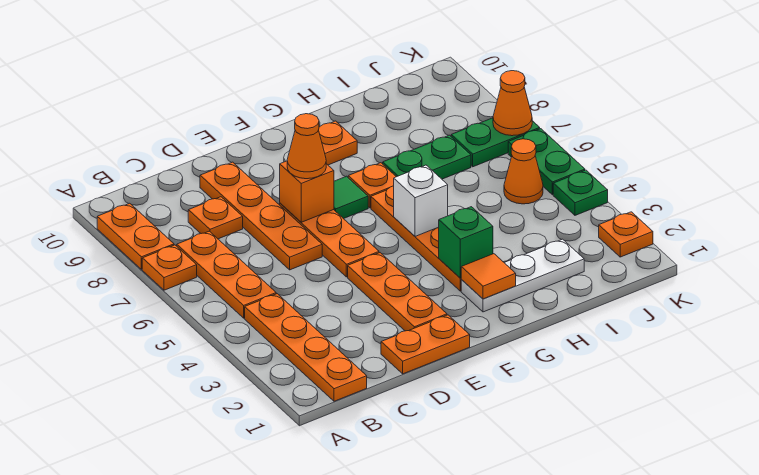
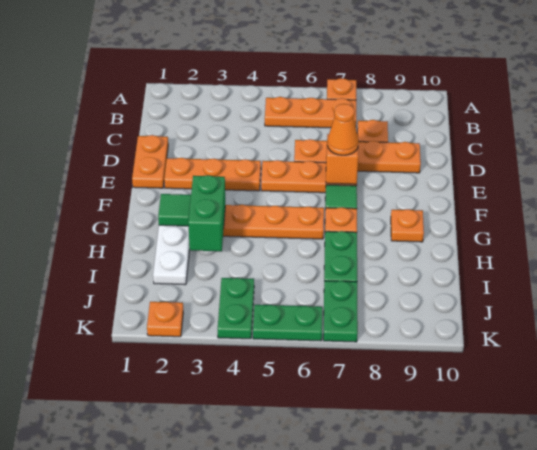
orange 1x2 plate [97,203,174,269] -> none
orange 1x4 plate [245,294,367,401] -> none
orange 1x1 tile [461,254,516,299] -> green 1x1 tile [158,194,191,226]
green 1x1 brick [439,207,493,278] -> green 1x2 brick [188,175,225,251]
white 1x1 brick [394,165,448,236] -> none
orange 1x1 cone [504,139,543,204] -> none
green 1x1 plate [553,170,608,215] -> green 1x2 plate [218,278,254,339]
orange 1x1 cone [493,71,532,136] -> none

